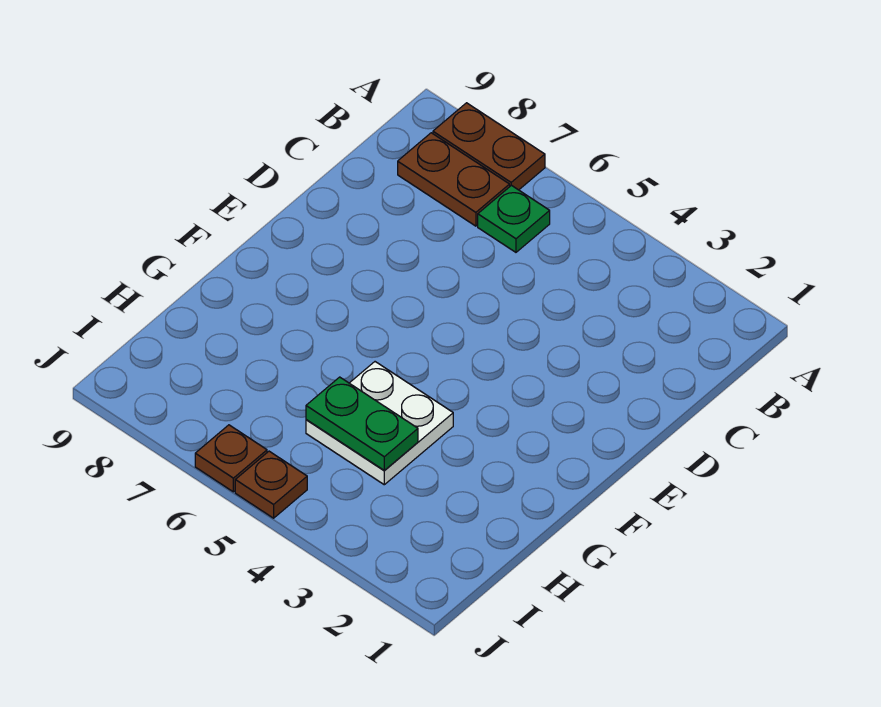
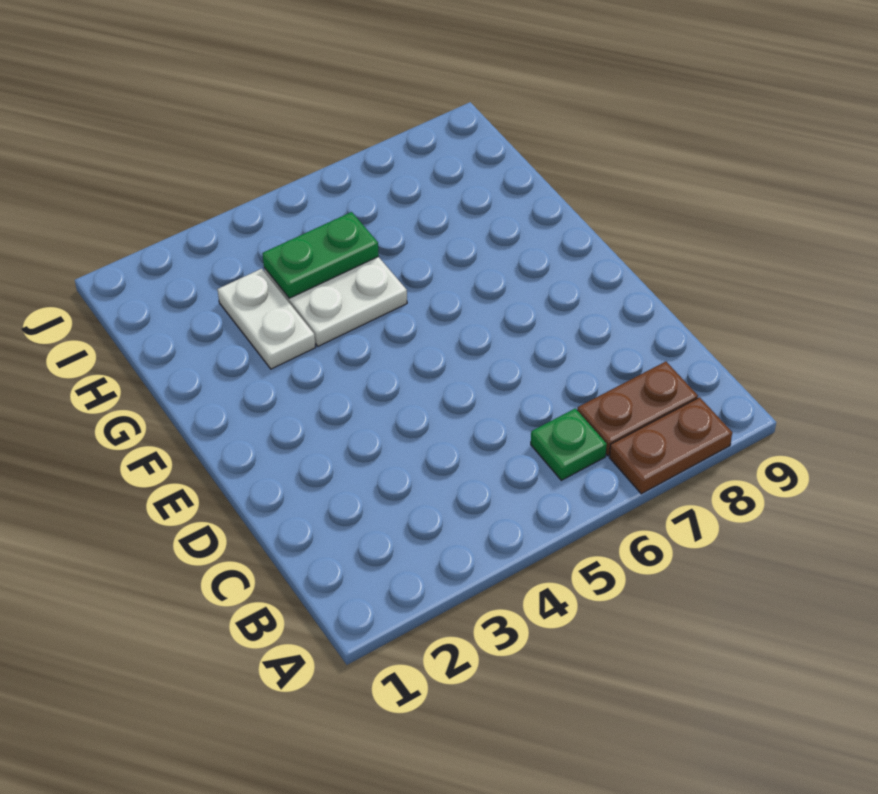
none -> white 1x2 plate [218,269,316,369]
brown 1x1 plate [235,451,307,518] -> none
brown 1x1 plate [195,425,267,492] -> none

